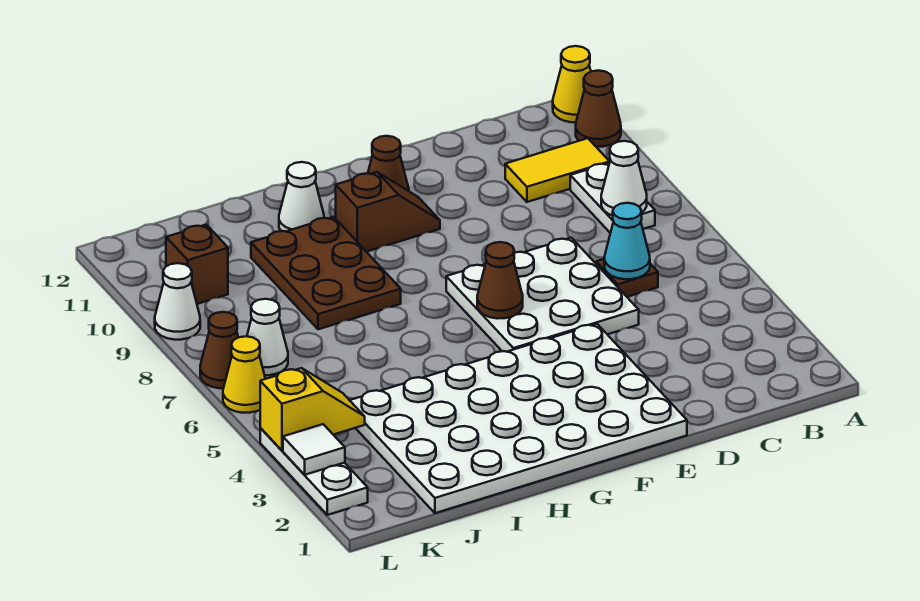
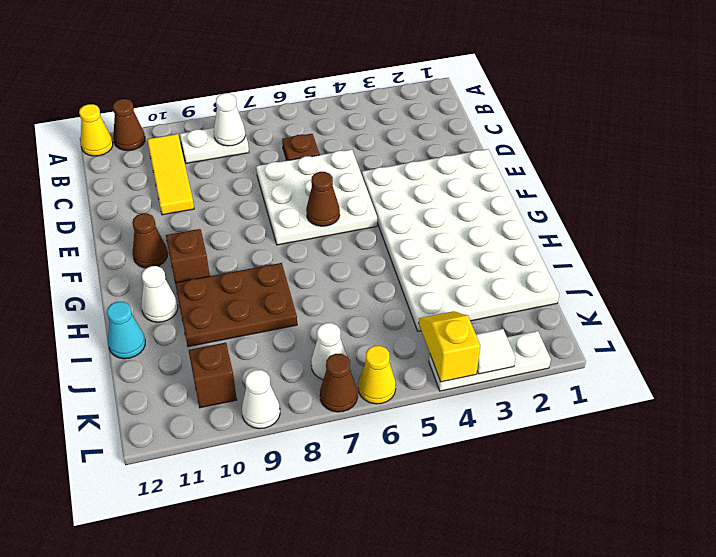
yellow 1x2 tile [505,138,610,202] -> yellow 1x3 tile [147,134,194,215]
cyan 1x1 cone [604,203,650,279] -> cyan 1x1 cone moved to [107,302,145,359]

